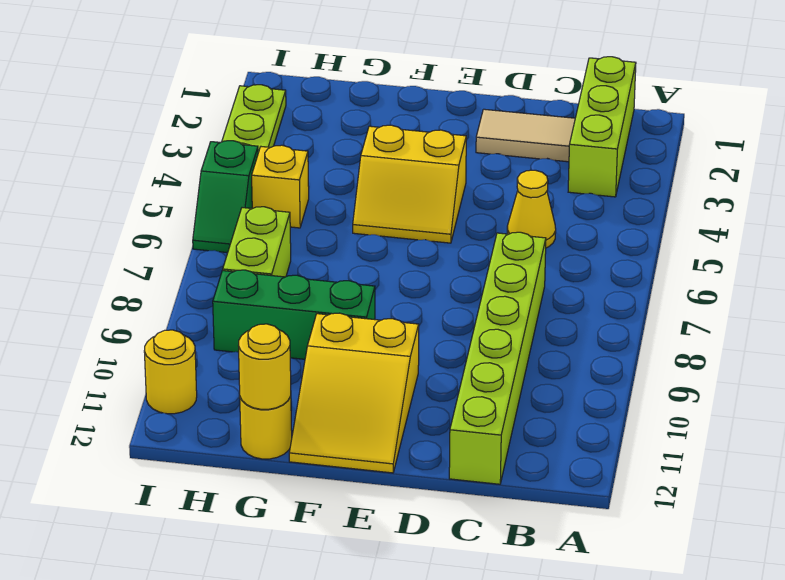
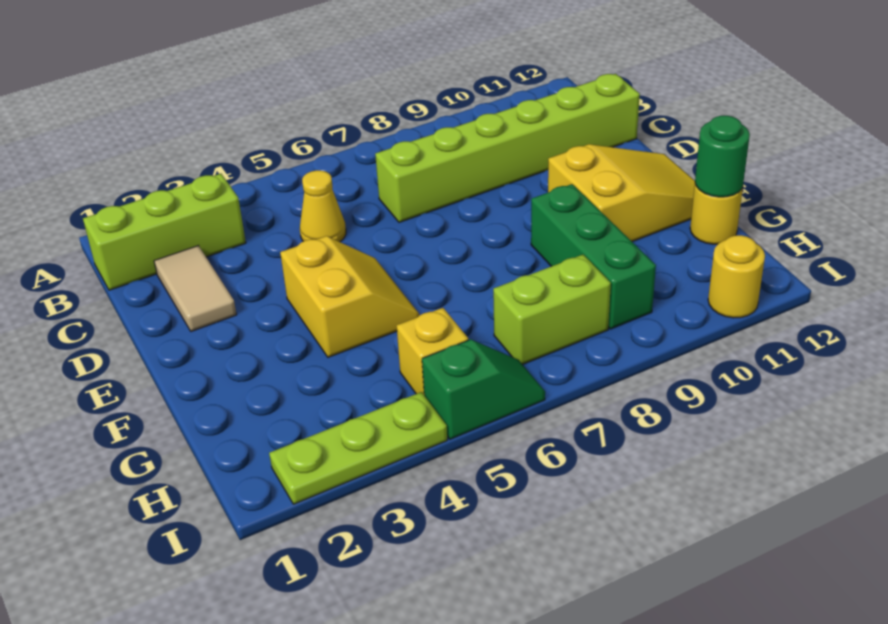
yellow 1x1 round brick [239,324,291,409] -> green 1x1 round brick [695,116,750,197]

